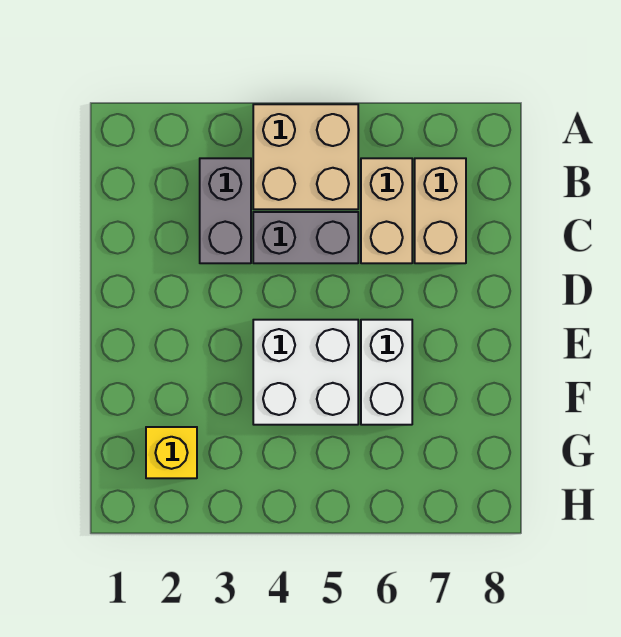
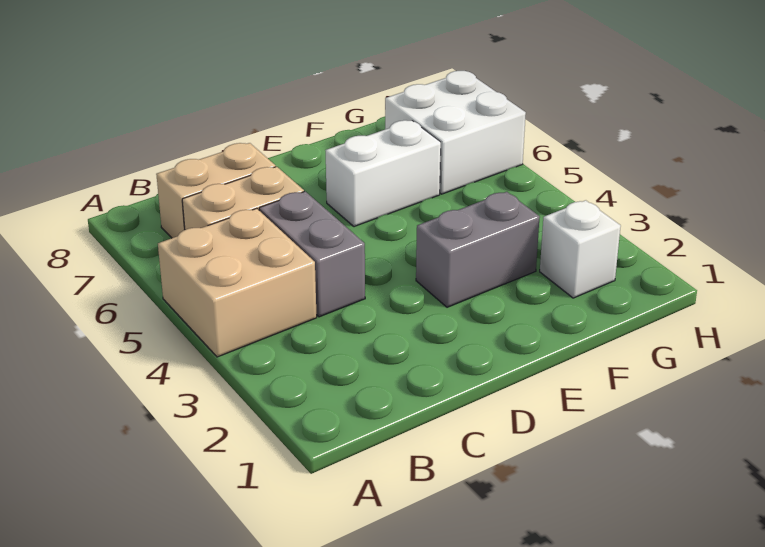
grey 1x2 brick [200,158,251,263] -> grey 1x2 brick moved to [416,192,540,307]
white 2x2 brick [253,320,358,425] -> white 2x2 brick moved to [385,71,526,194]
yellow 1x1 brick [146,427,197,478] -> white 1x1 brick [540,200,621,298]

